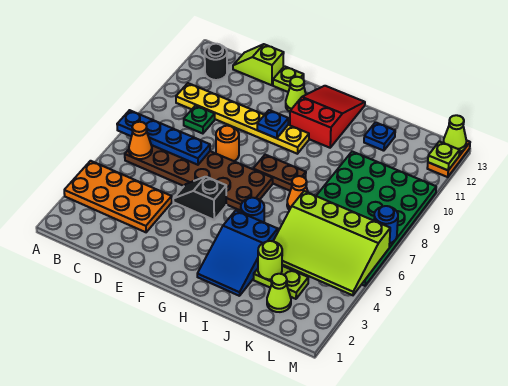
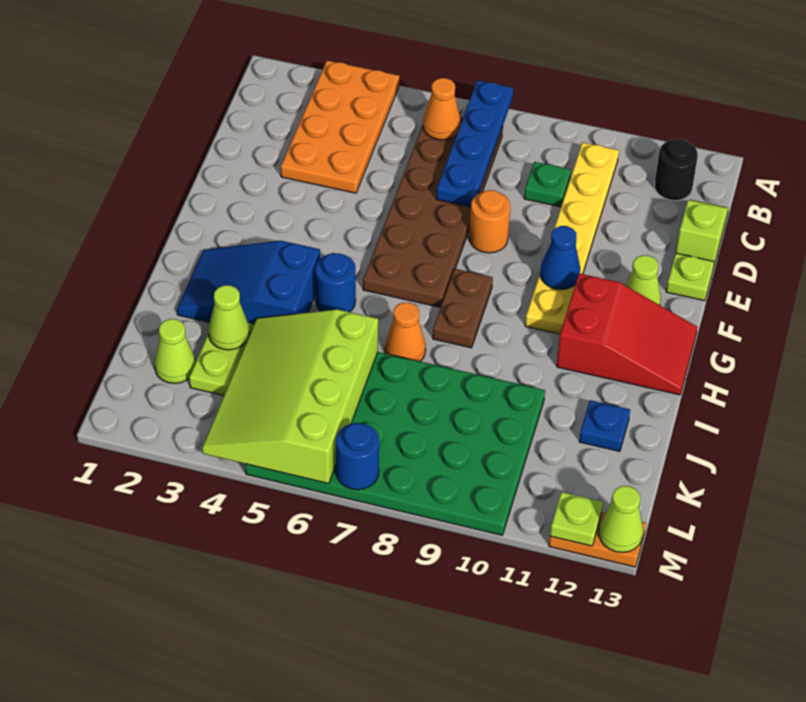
black 1x2 slope [173,177,226,220] -> none
blue 1x1 plate [257,110,288,138] -> blue 1x1 cone [540,226,580,290]
lime 1x1 round brick [258,241,282,279] -> lime 1x1 cone [208,285,249,350]

